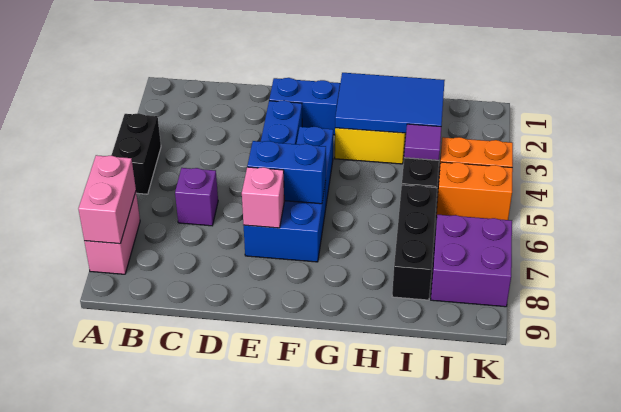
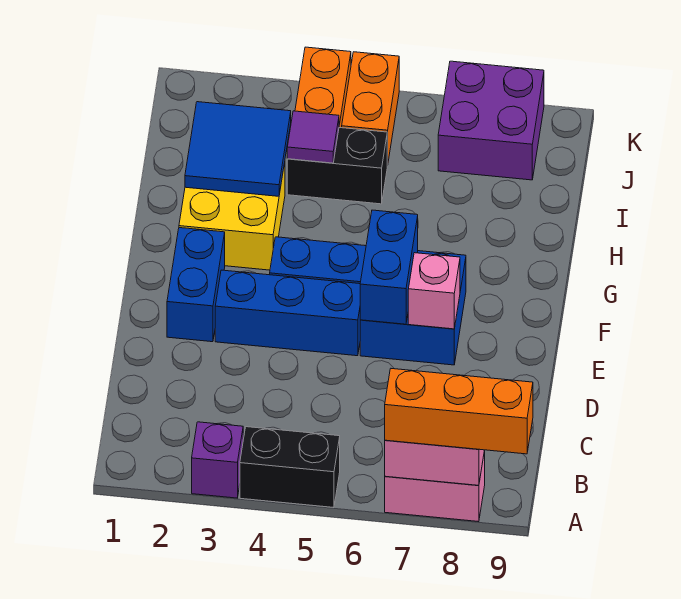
none -> orange 1x3 brick [385,369,533,454]
purple 1x1 brick [175,168,218,226] -> purple 1x1 brick moved to [192,422,243,498]
blue 2x3 tile [335,73,445,133] -> blue 2x2 tile [185,102,291,196]
black 1x3 brick [392,185,437,300] -> none

